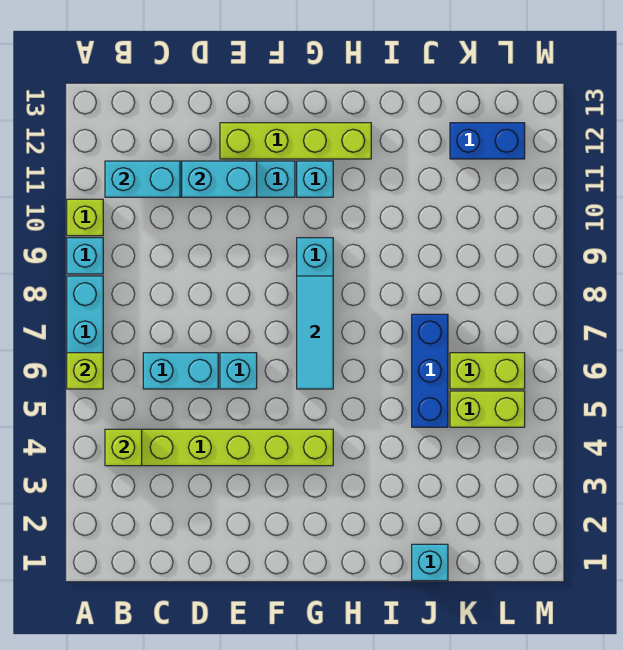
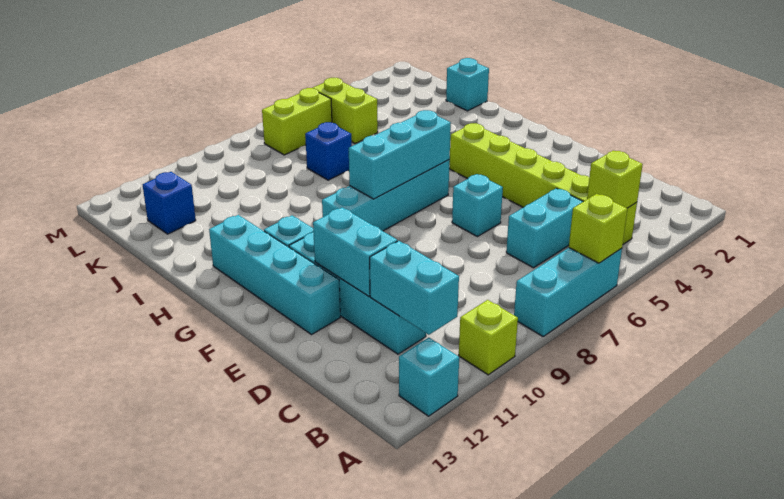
cyan 1x1 brick [67,238,103,274] -> cyan 1x1 brick moved to [399,338,459,416]
cyan 1x2 brick [143,353,218,389] -> cyan 1x2 brick turned to [506,188,583,268]
lime 1x4 brick [220,123,371,159] -> cyan 1x4 brick [209,215,340,335]
cyan 1x3 tile [297,276,333,389] -> cyan 1x3 brick [349,110,451,199]
blue 1x3 brick [412,314,448,427] -> blue 1x1 brick [305,122,352,180]
lime 1x2 brick [450,353,525,389] -> lime 1x2 brick turned to [262,88,332,155]
blue 1x2 brick [450,123,525,159] -> blue 1x1 brick [143,172,196,234]

